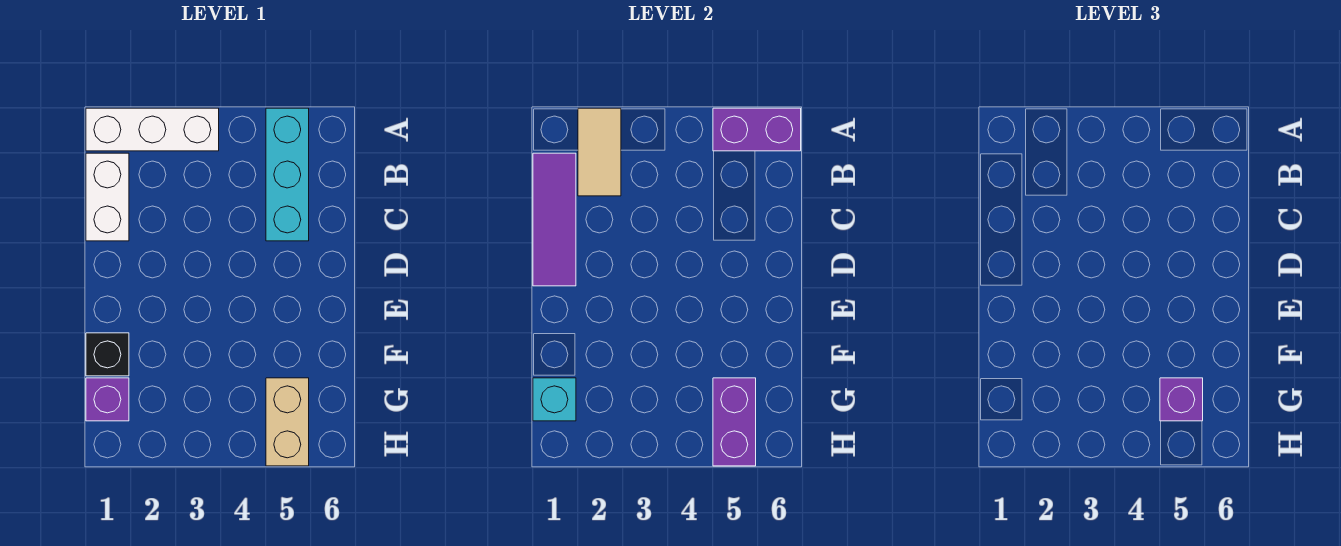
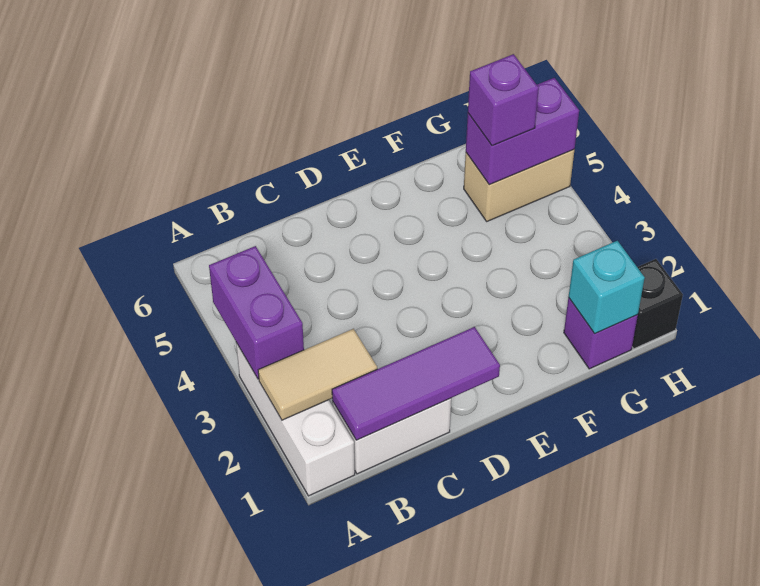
cyan 1x3 brick [266,108,309,241] -> none
purple 1x2 brick [713,108,801,151] -> purple 1x2 brick moved to [209,246,304,379]
black 1x1 brick [86,333,129,376] -> black 1x1 brick moved to [632,259,683,349]

